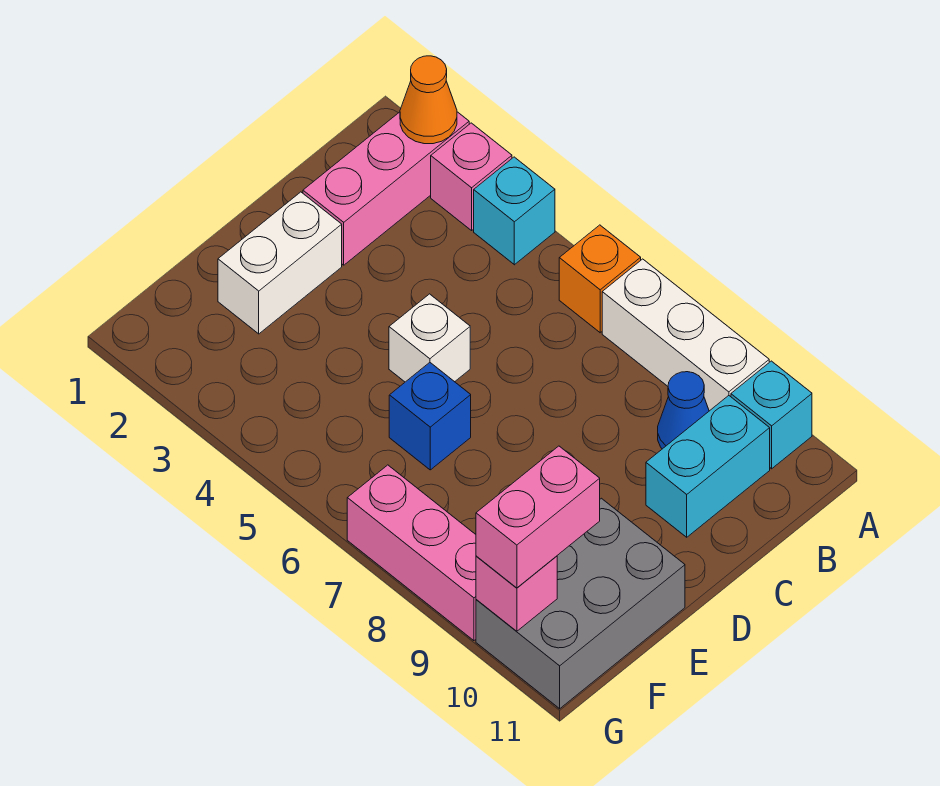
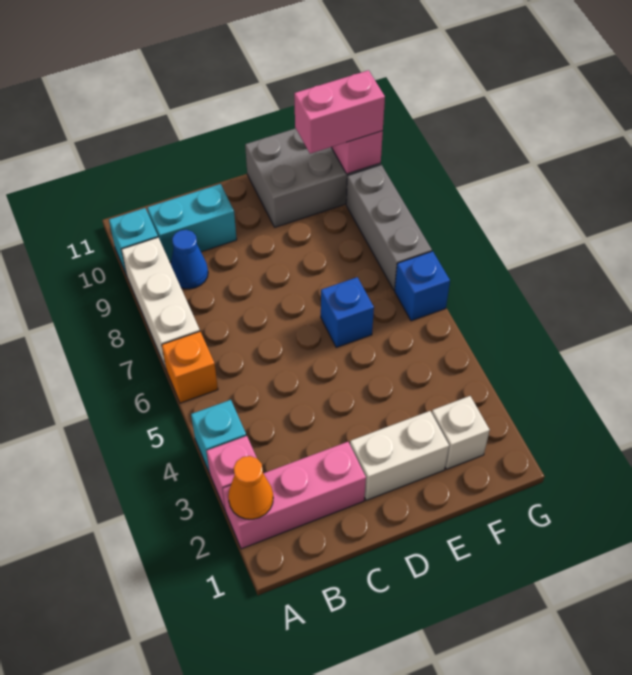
white 1x1 brick [389,294,470,382] -> white 1x1 brick moved to [432,396,490,469]
none -> blue 1x1 brick [395,251,450,321]
pink 1x3 brick [347,465,476,641] -> grey 1x3 brick [346,165,432,290]

